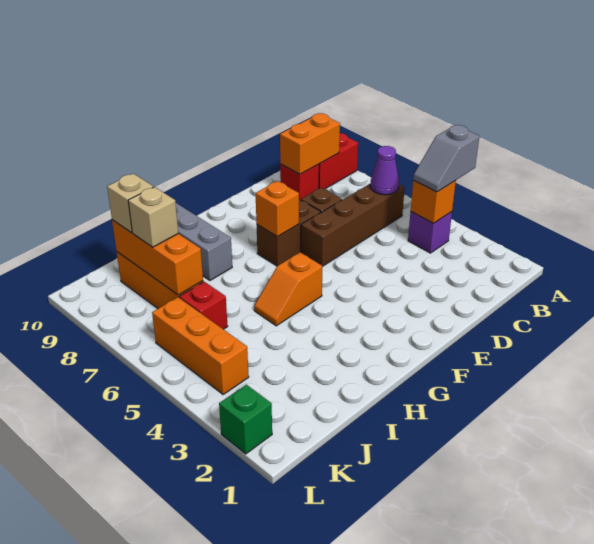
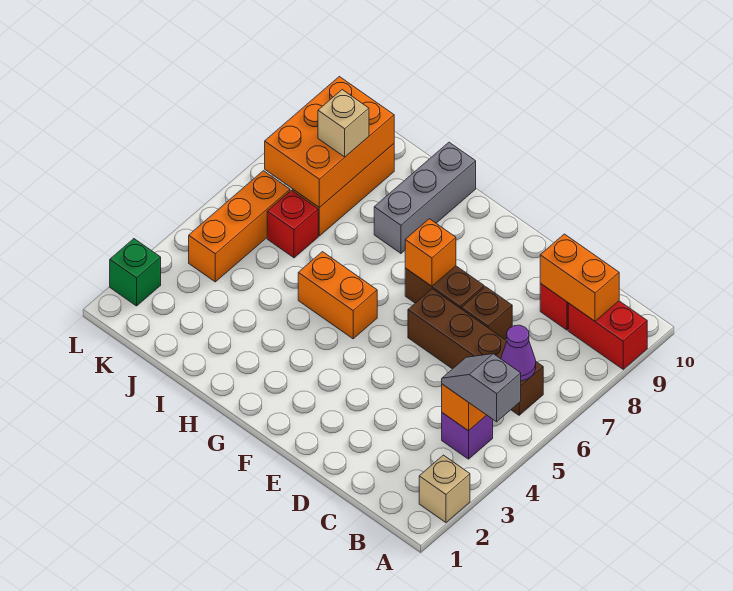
orange 1x2 slope [254,252,322,326] -> orange 1x2 brick [298,252,377,339]
orange 1x3 brick [112,220,203,295] -> orange 2x3 brick [265,77,394,208]
tan 1x1 brick [107,174,153,233] -> tan 1x1 brick moved to [419,455,470,522]

